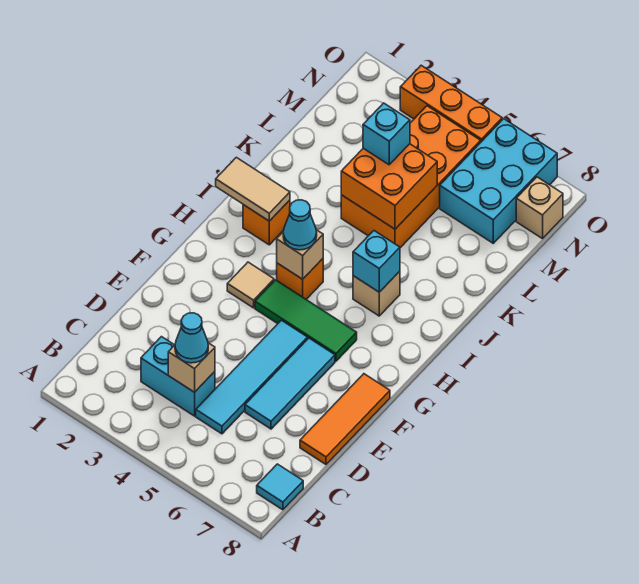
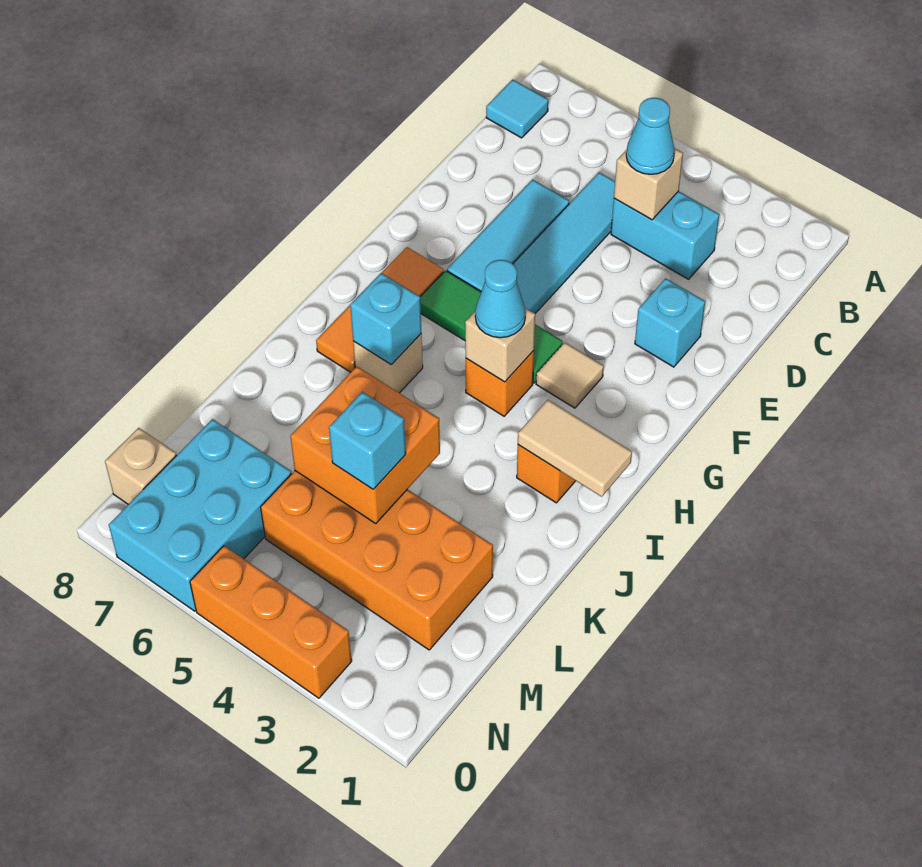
orange 1x3 tile [300,374,390,464] -> orange 1x3 tile moved to [316,247,444,372]
none -> cyan 1x1 brick [635,278,705,367]
orange 2x4 brick [341,106,481,248] -> orange 2x4 brick turned to [261,471,493,650]

